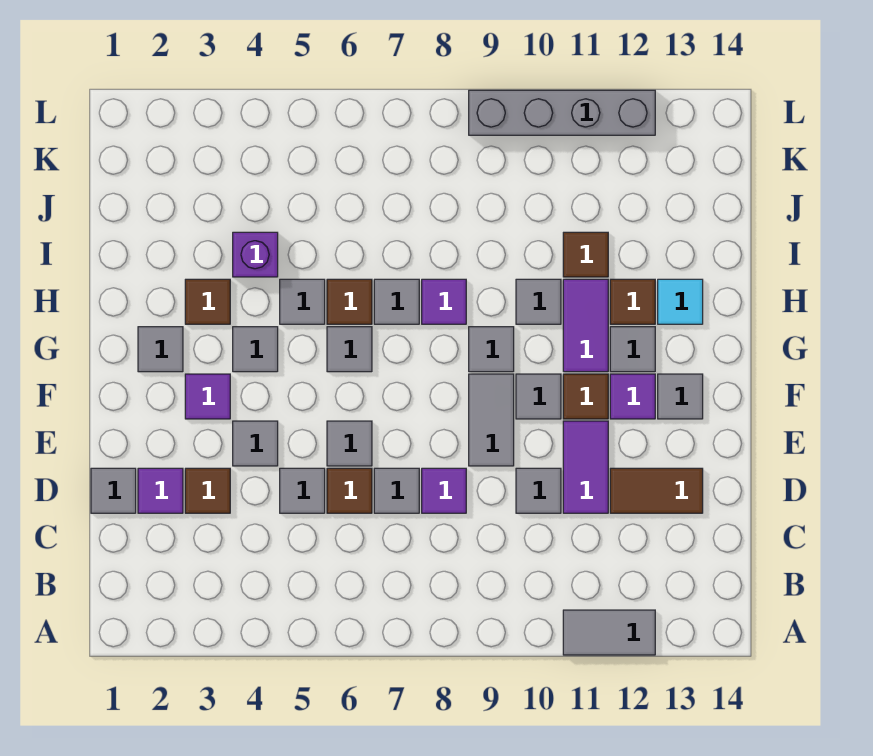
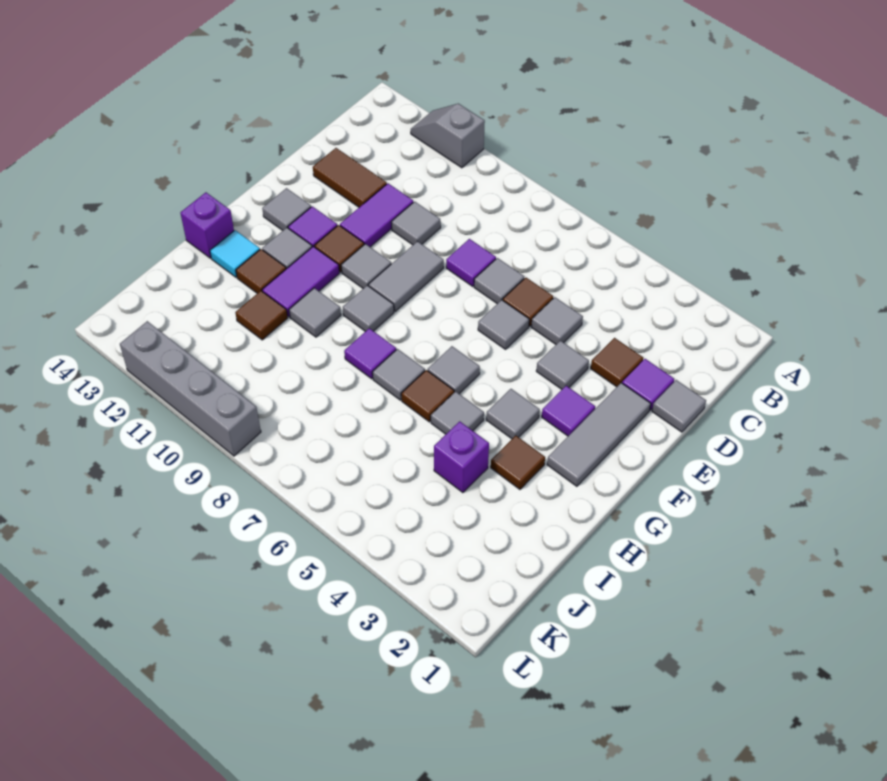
grey 1x2 tile [563,610,655,655] -> grey 1x2 slope [411,104,485,168]
grey 1x1 tile [138,327,183,372] -> grey 1x3 tile [547,383,651,486]
none -> purple 1x1 brick [180,192,234,258]

